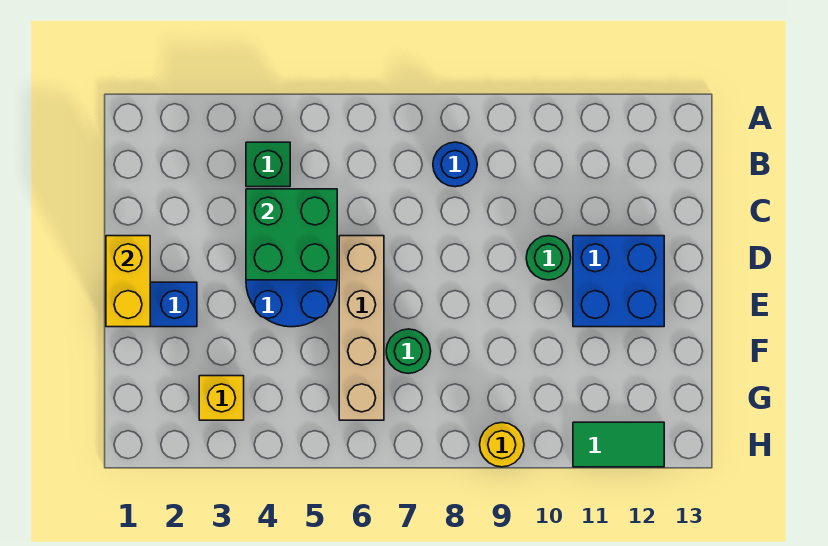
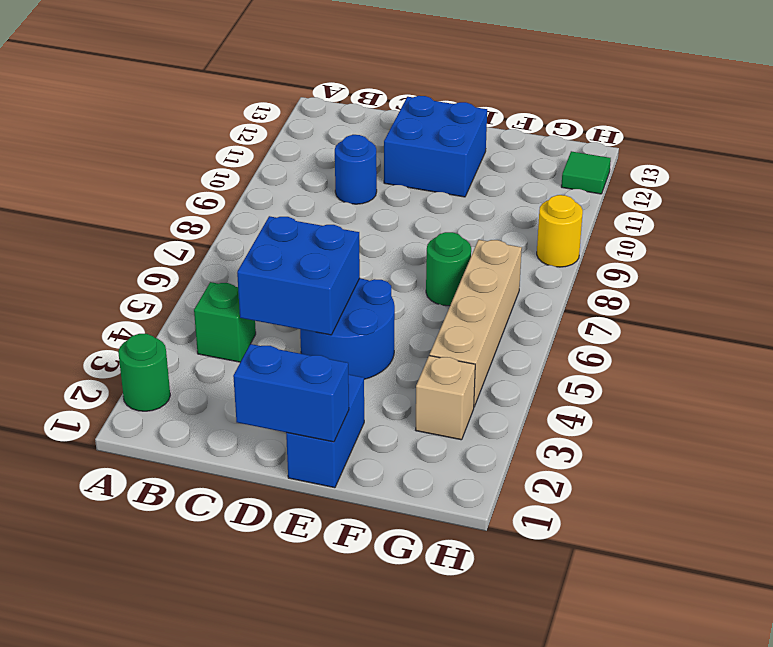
blue 1x1 round brick [433,142,477,187] -> blue 1x1 round brick moved to [335,135,377,204]
green 2x2 brick [246,189,337,280] -> blue 2x2 brick [237,216,360,335]
yellow 1x2 brick [106,236,150,327] -> blue 1x2 brick [233,344,349,442]
tan 1x4 brick [339,236,384,420] -> tan 1x4 brick turned to [430,240,522,407]
green 1x1 round brick [526,236,571,280] -> green 1x1 round brick moved to [118,334,170,411]
yellow 1x1 brick [199,376,244,420] -> tan 1x1 brick [416,356,475,440]
green 1x2 tile [573,422,664,467] -> green 1x1 tile [561,151,611,194]

